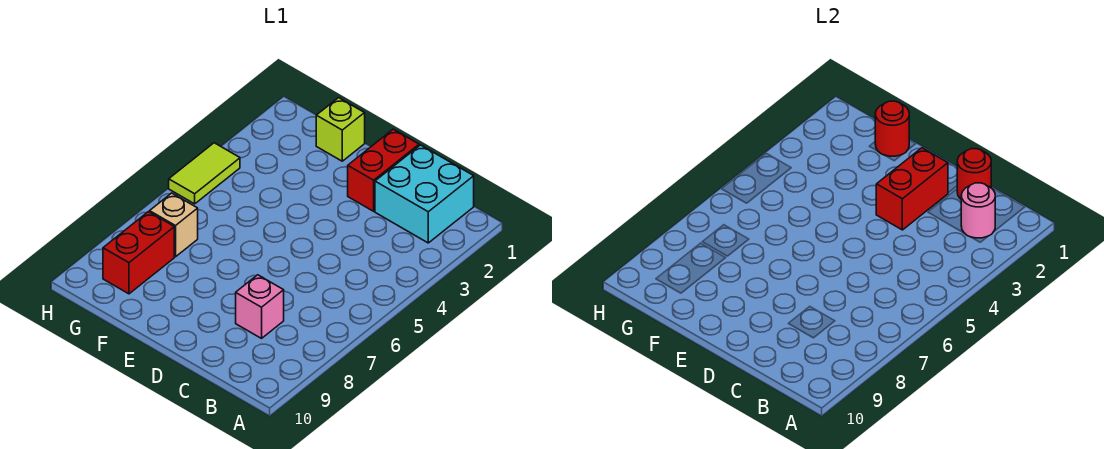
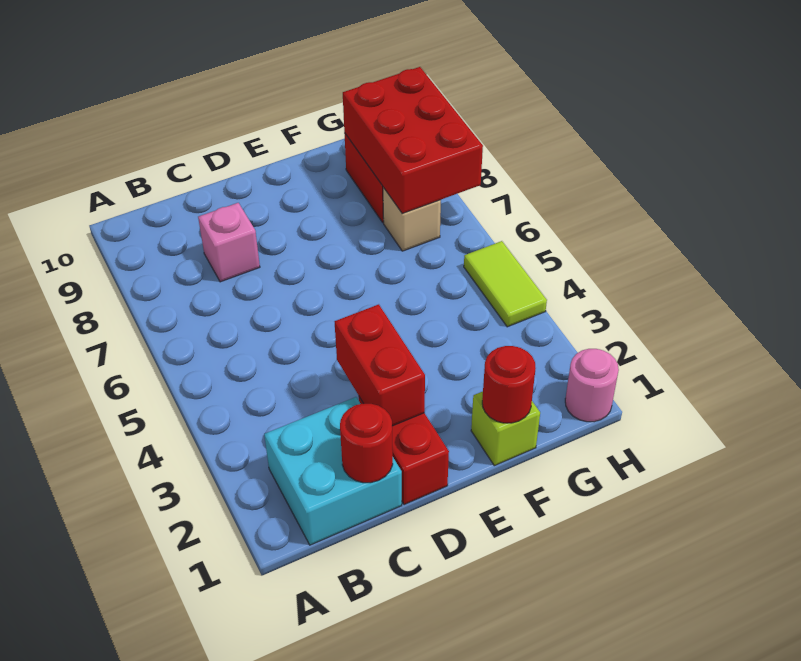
pink 1x1 round brick [961,183,995,238] -> pink 1x1 round brick moved to [565,349,619,422]
none -> red 2x3 brick [343,67,483,214]

